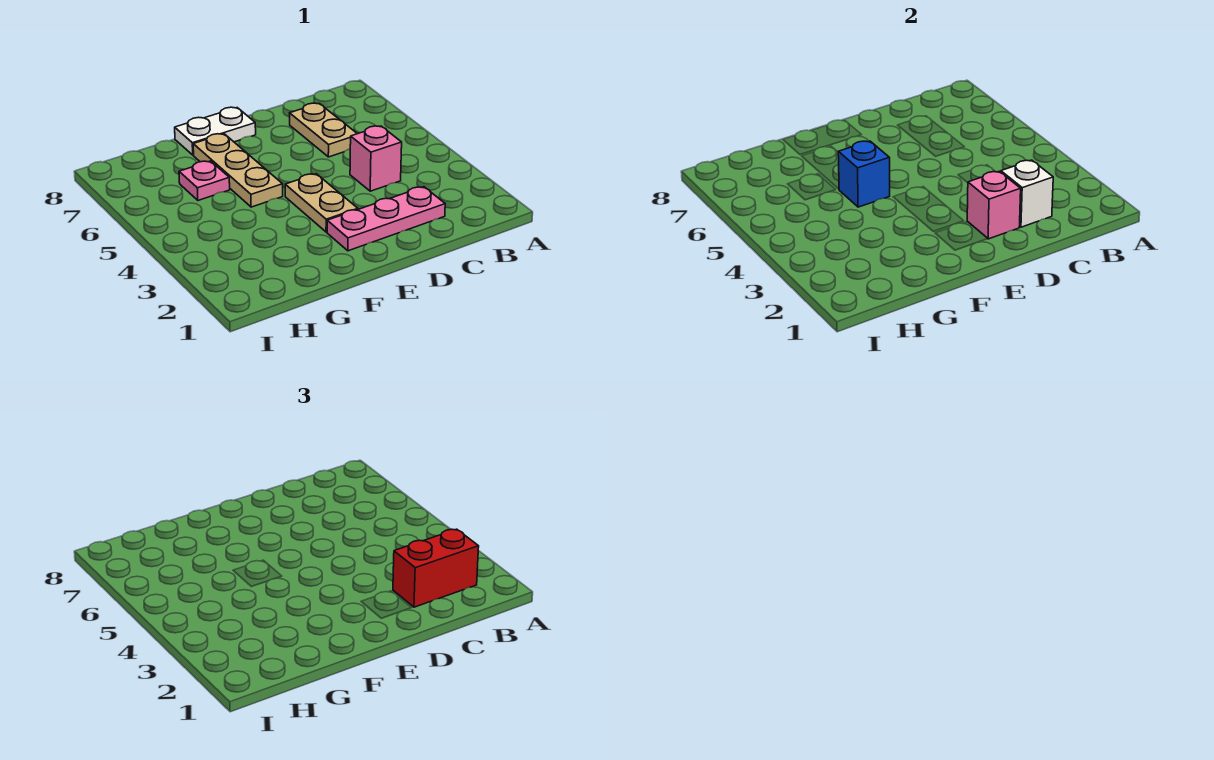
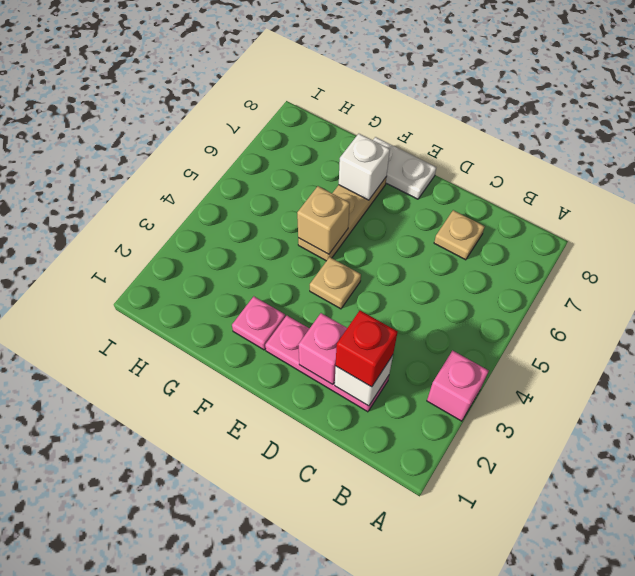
red 1x2 brick [393,529,479,607] -> red 1x1 brick [336,311,398,387]
pink 1x1 brick [350,126,402,191] -> pink 1x1 brick moved to [427,350,489,421]
tan 1x2 plate [290,103,357,157] -> tan 1x1 plate [434,210,485,260]
tan 1x2 plate [285,174,358,232] -> tan 1x1 plate [310,257,361,309]
blue 1x1 brick [838,141,890,207] -> tan 1x1 brick [297,186,350,254]
none -> white 1x1 brick [339,134,390,200]
pink 1x1 plate [179,161,230,200] -> pink 1x1 plate moved to [232,296,285,350]

